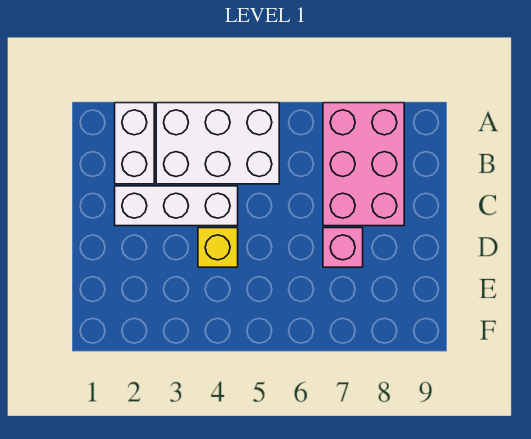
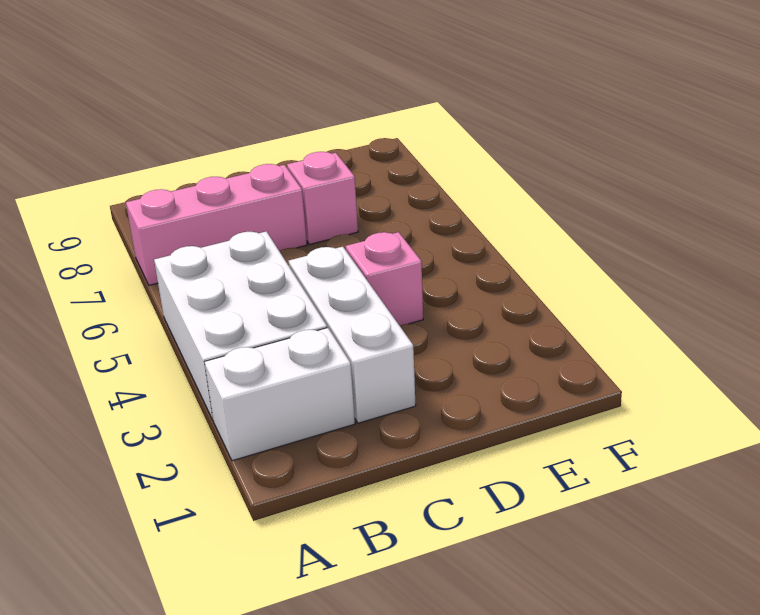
pink 2x3 brick [323,103,404,226] -> pink 1x3 brick [126,164,307,285]
yellow 1x1 brick [198,228,238,267] -> pink 1x1 brick [346,232,423,326]

